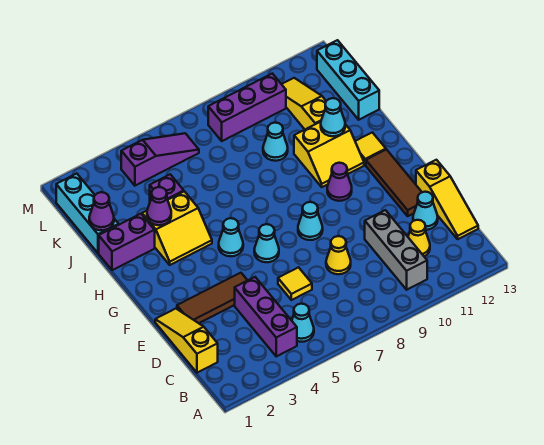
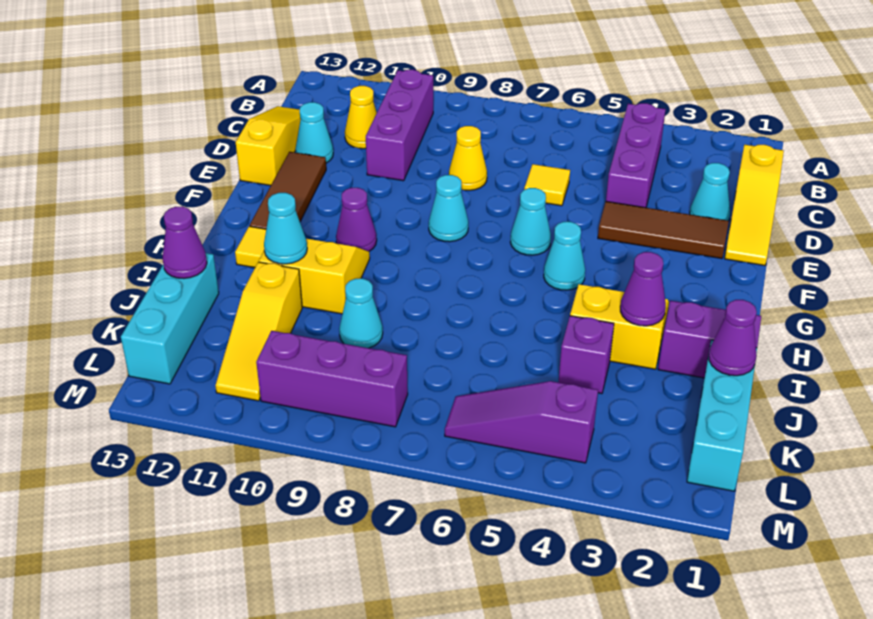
cyan 1x1 cone [292,304,314,342] -> cyan 1x1 cone moved to [690,163,730,221]
grey 1x3 brick [365,210,427,290] -> purple 1x3 brick [366,70,433,181]
none -> purple 1x1 cone [163,206,207,278]

